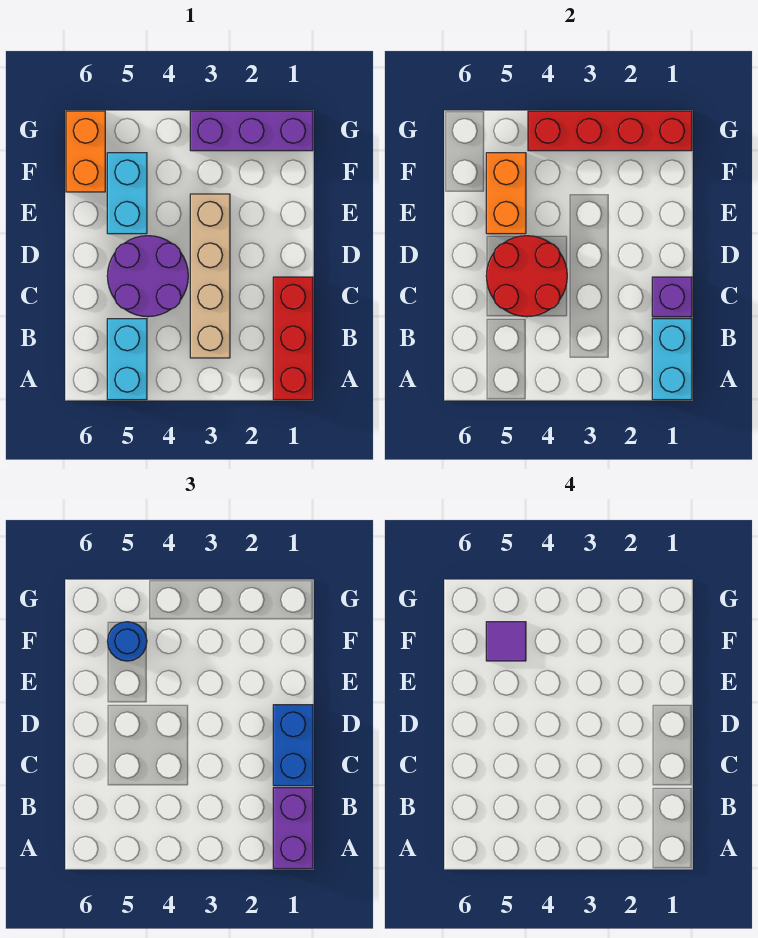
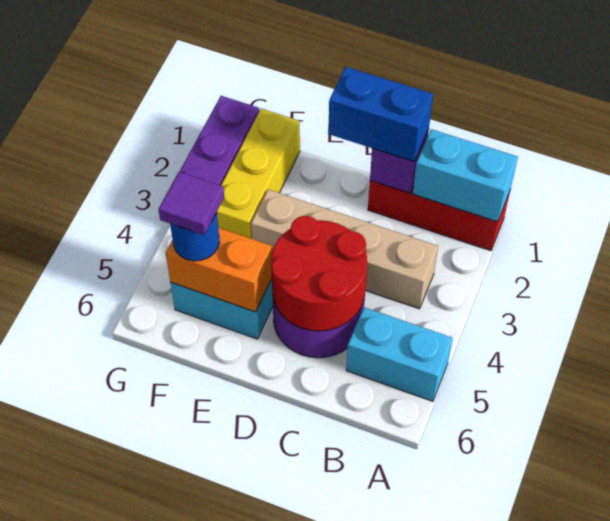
purple 1x2 brick [273,788,313,869] -> none
none -> yellow 1x3 brick [217,109,300,239]
orange 1x2 brick [66,111,105,192] -> none
red 1x4 brick [528,111,692,151] -> none

